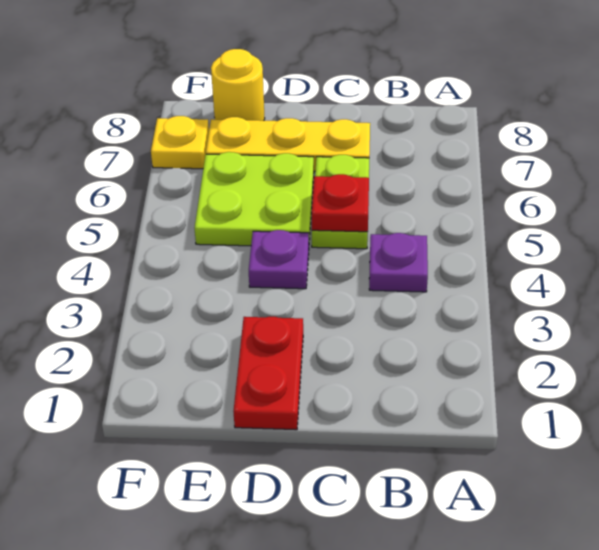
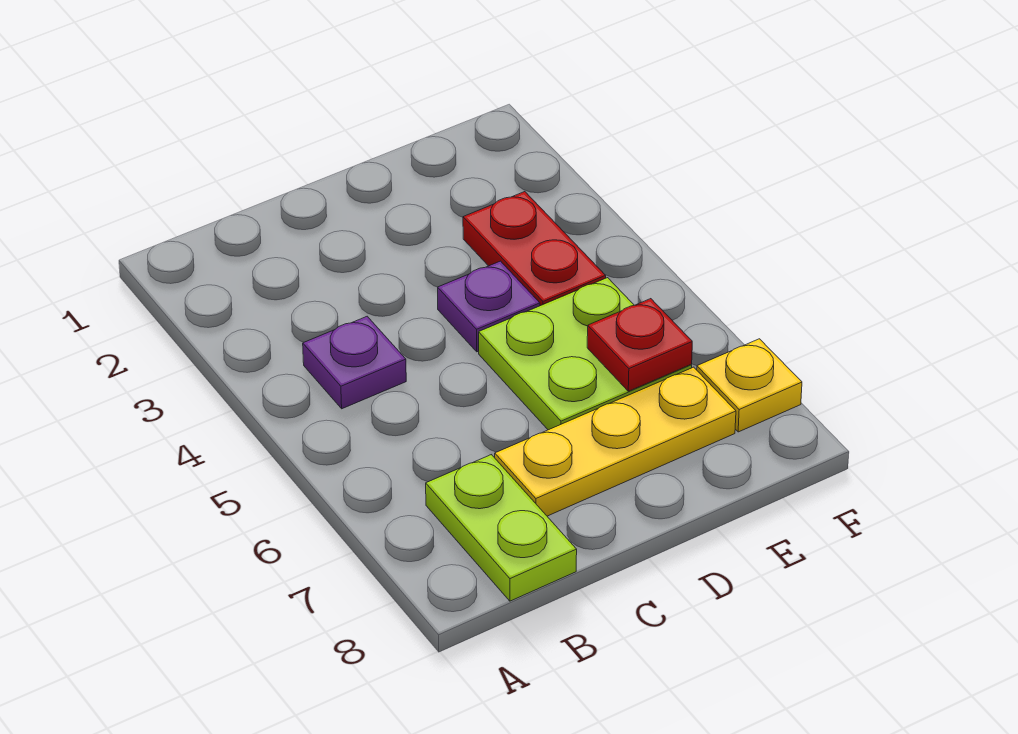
lime 1x2 plate [312,155,369,249] -> lime 1x2 plate moved to [426,455,577,601]
red 1x1 plate [312,174,369,232] -> red 1x1 plate moved to [587,299,692,391]
red 1x2 plate [233,317,303,430] -> red 1x2 plate moved to [463,192,606,306]
yellow 1x1 round brick [211,49,265,121] -> none

